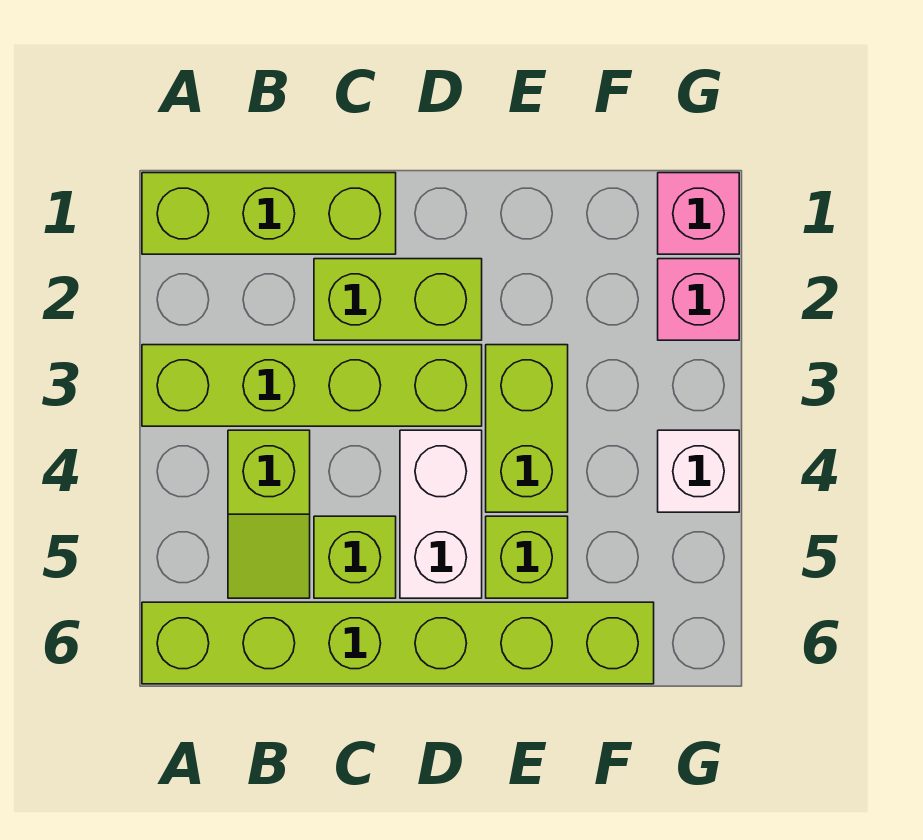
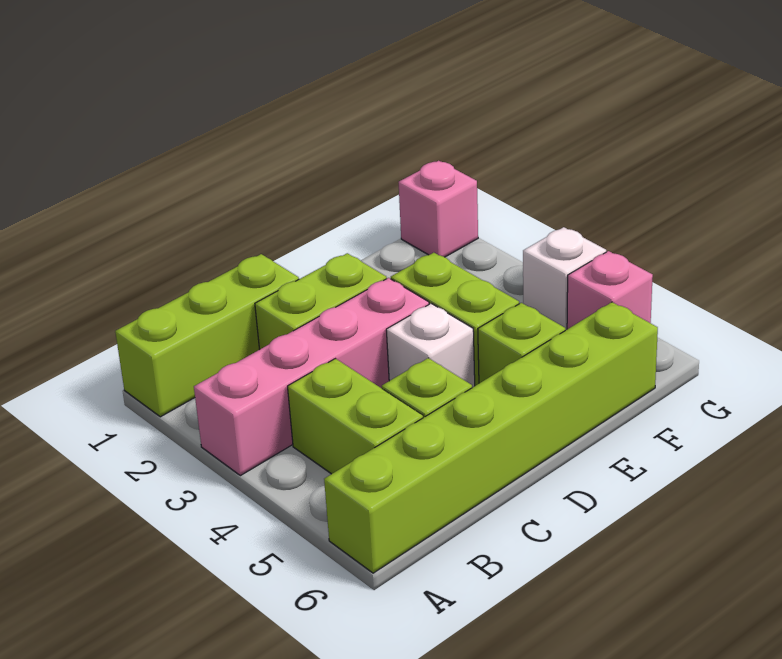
lime 1x4 brick [142,345,482,426] -> pink 1x4 brick [194,278,429,476]
lime 1x2 slope [228,430,310,598] -> lime 1x2 brick [288,359,423,474]
white 1x2 brick [400,430,482,598] -> white 1x1 brick [386,303,475,388]
pink 1x1 brick [658,259,739,340] -> pink 1x1 brick moved to [567,251,653,329]

